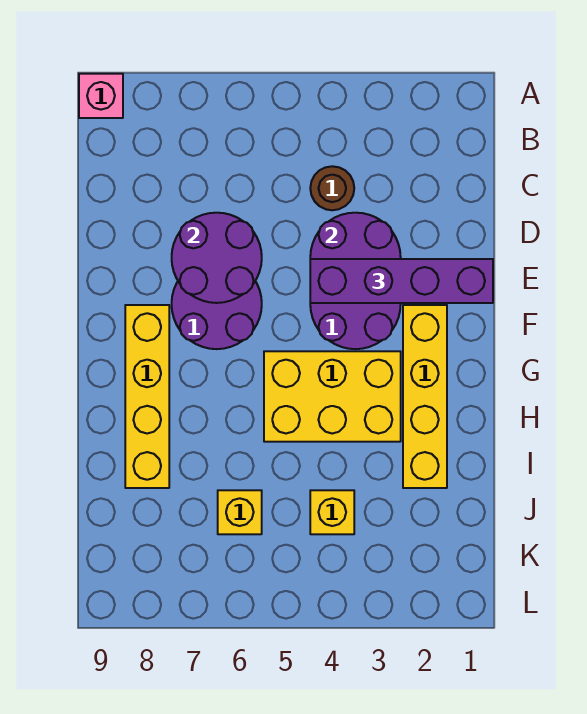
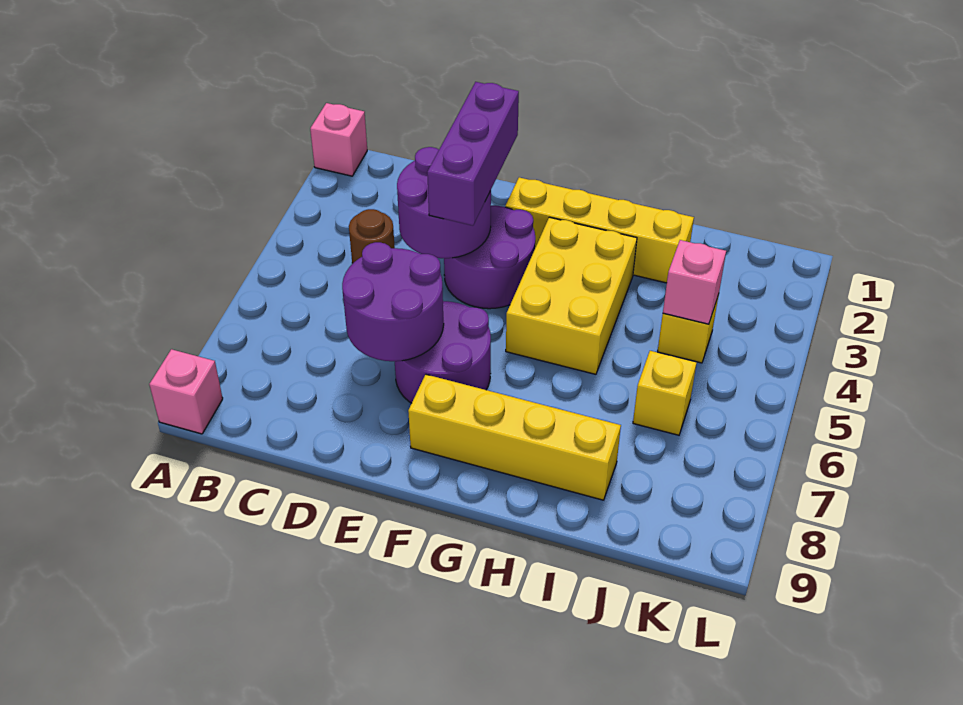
none -> pink 1x1 brick [310,103,367,176]
purple 1x4 brick [310,259,493,303] -> purple 1x3 brick [427,82,519,226]
none -> pink 1x1 brick [663,240,726,324]

